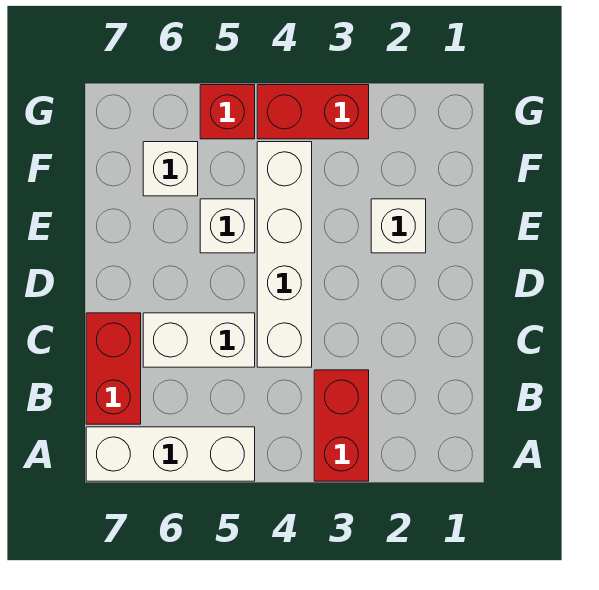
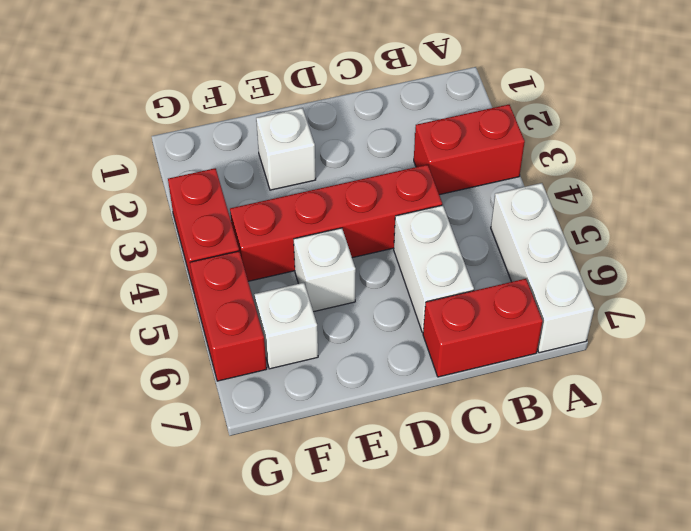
white 1x4 brick [257,142,312,367] -> red 1x4 brick [230,165,442,281]
red 1x1 brick [200,85,255,139] -> red 1x2 brick [190,251,267,381]

